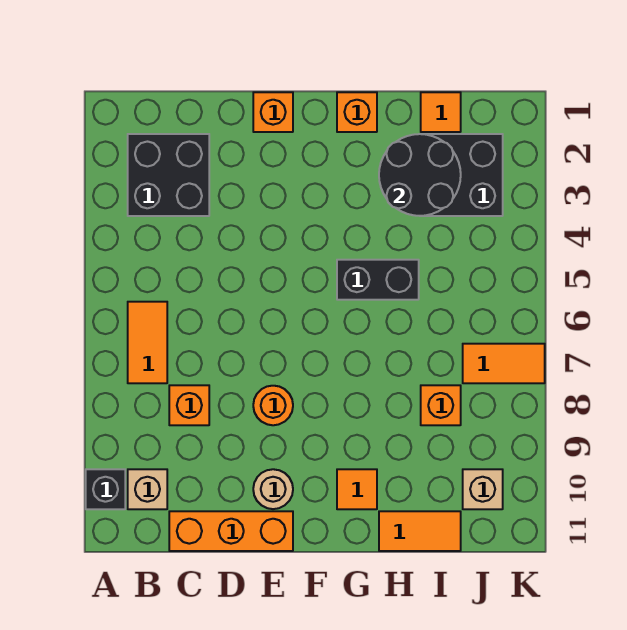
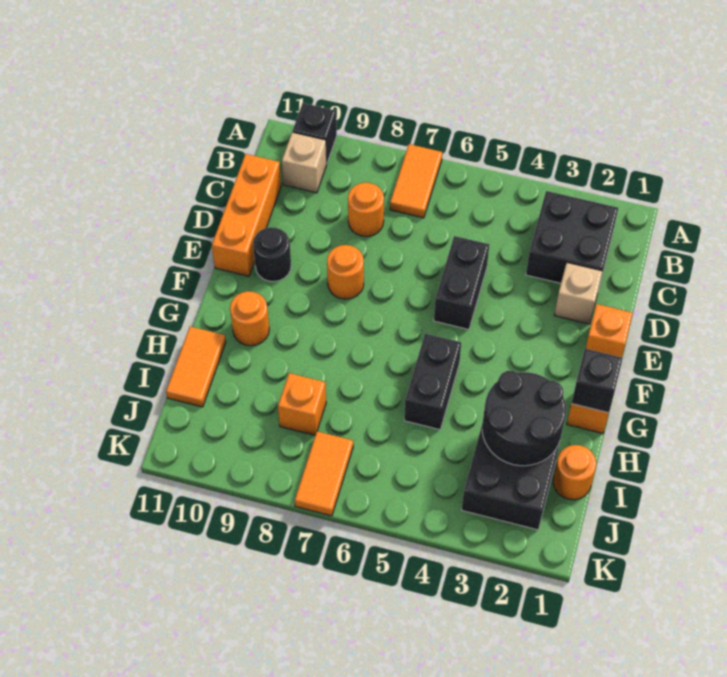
orange 1x2 tile [128,302,167,383] -> orange 1x2 tile turned to [390,144,442,218]
orange 1x1 brick [169,385,209,425] -> orange 1x1 round brick [348,182,384,237]
none -> black 1x2 brick [434,236,489,330]
tan 1x1 round brick [253,469,293,509] -> black 1x1 round brick [253,227,291,282]
none -> black 1x1 brick [572,349,623,413]
orange 1x1 tile [337,469,377,509] -> orange 1x1 round brick [230,291,269,346]
orange 1x1 tile [421,92,461,132] -> orange 1x1 round brick [553,445,596,500]
tan 1x1 brick [463,469,503,509] -> tan 1x1 brick moved to [554,263,603,324]

